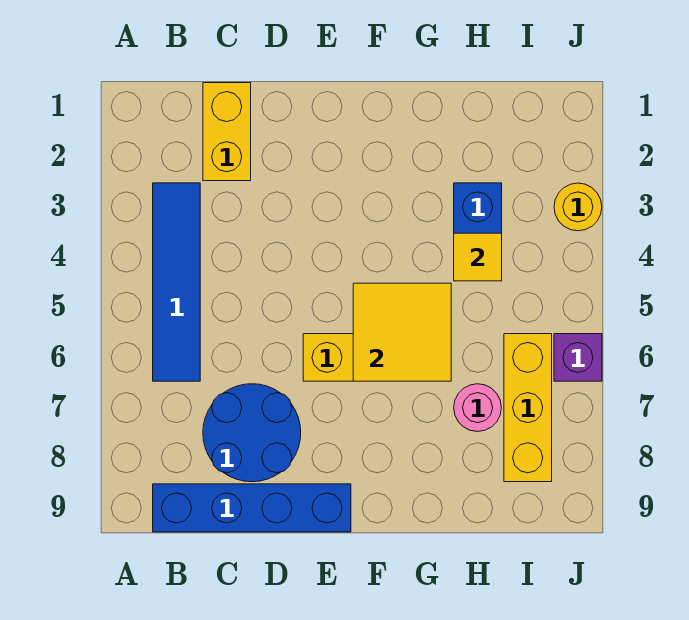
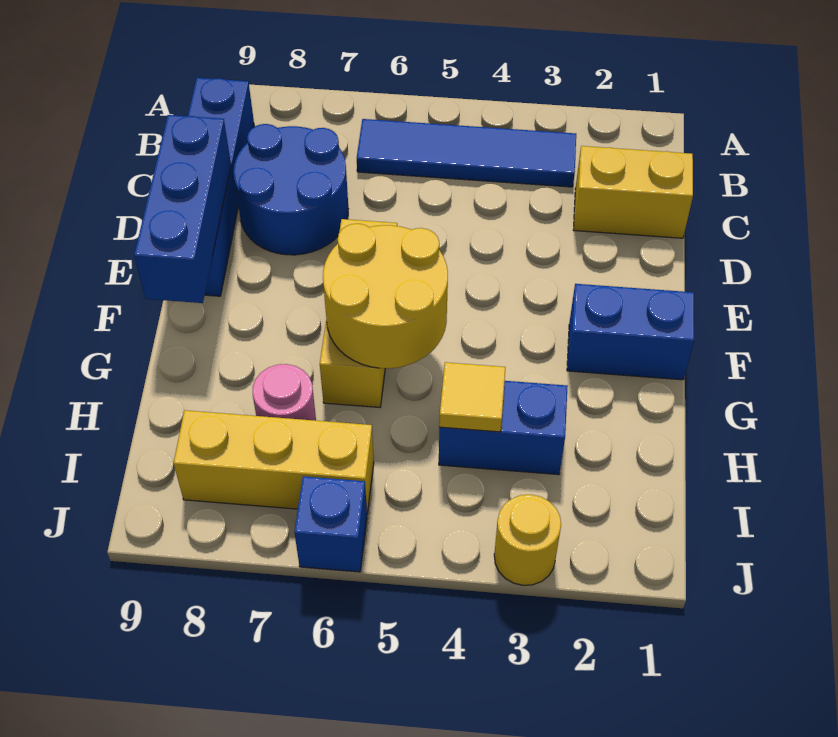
none -> blue 1x3 brick [134,115,231,303]
none -> blue 1x2 brick [567,284,694,380]
yellow 2x2 tile [353,283,451,381] -> yellow 2x2 round brick [323,224,448,368]
purple 1x1 brick [554,334,602,381] -> blue 1x1 brick [294,476,367,572]

